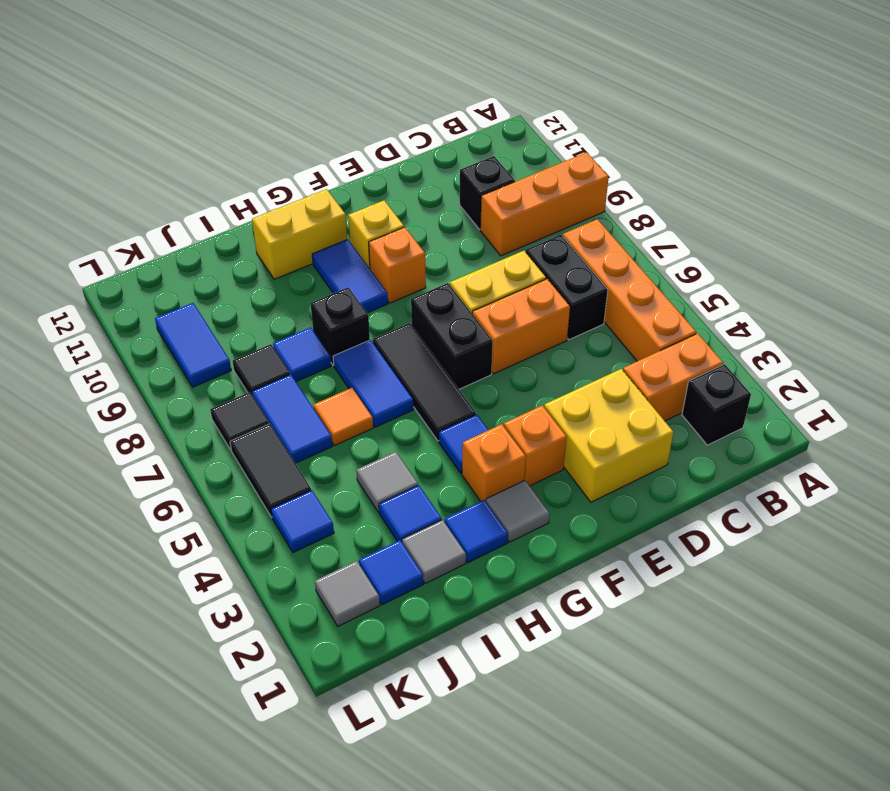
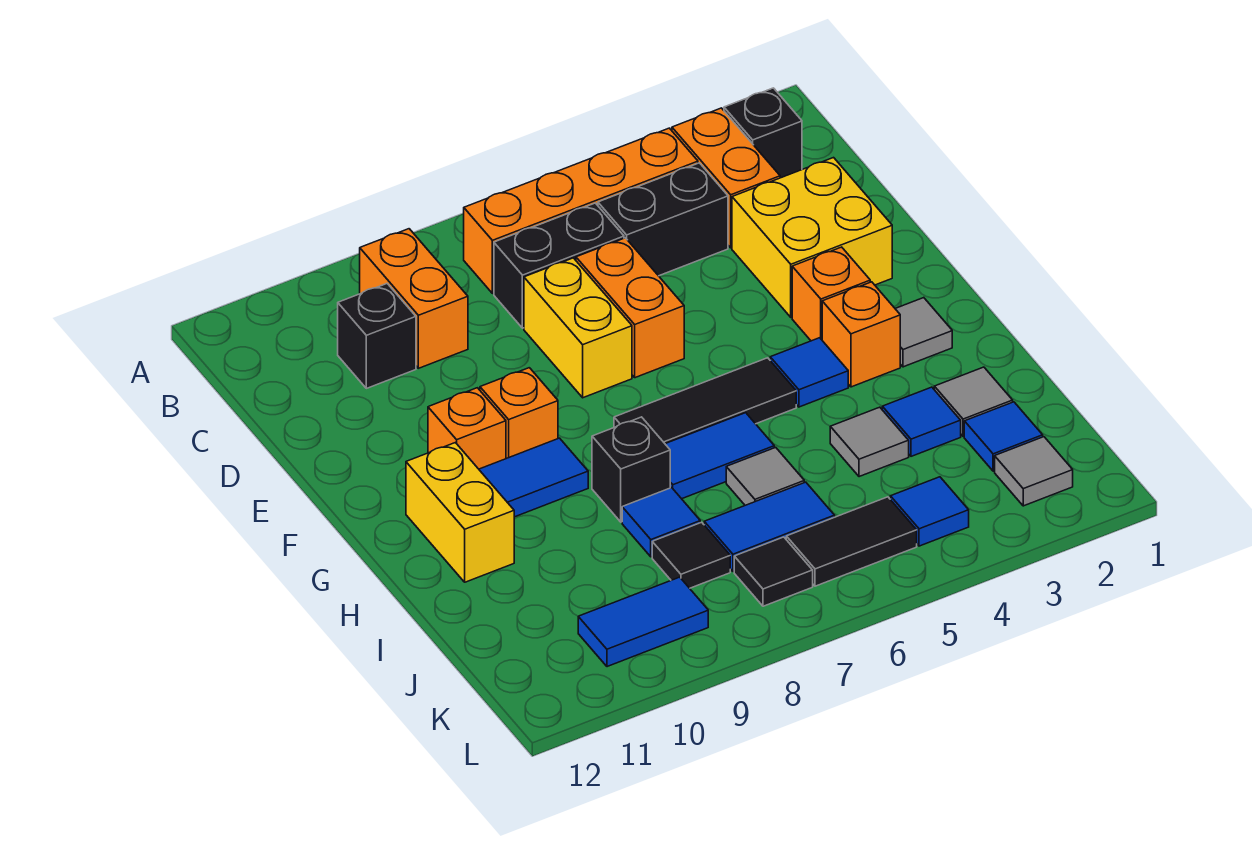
orange 1x3 brick [480,152,609,256] -> orange 1x2 brick [360,229,468,368]
black 1x2 brick [411,283,493,389] -> black 1x2 brick moved to [598,163,728,276]
yellow 1x1 brick [348,201,404,268] -> orange 1x1 brick [428,388,506,469]
blue 1x1 tile [445,500,508,563] -> none
orange 1x1 tile [313,388,373,446] -> grey 1x1 tile [726,447,804,505]

